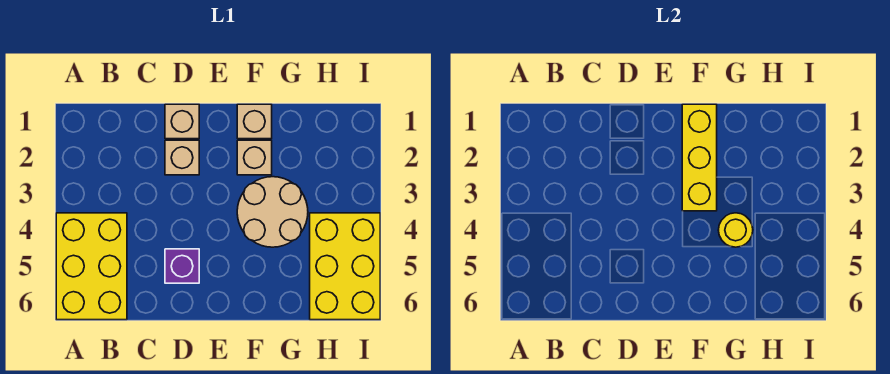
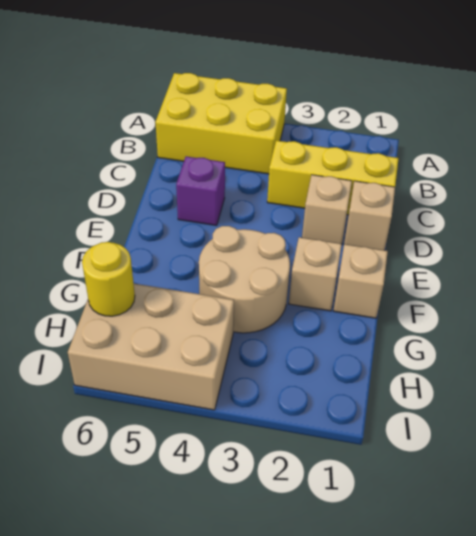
yellow 1x3 brick [682,104,717,211] -> yellow 1x3 brick moved to [267,140,399,215]
yellow 1x1 round brick [718,213,753,247] -> yellow 1x1 round brick moved to [82,242,135,316]
yellow 2x3 brick [310,213,380,320] -> tan 2x3 brick [68,284,234,410]

